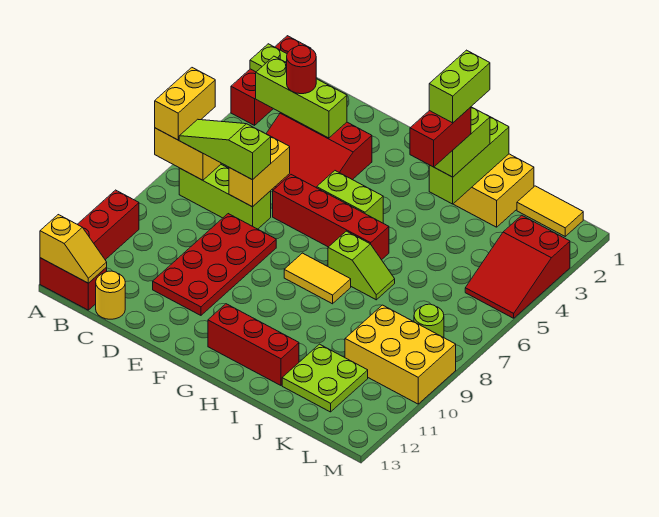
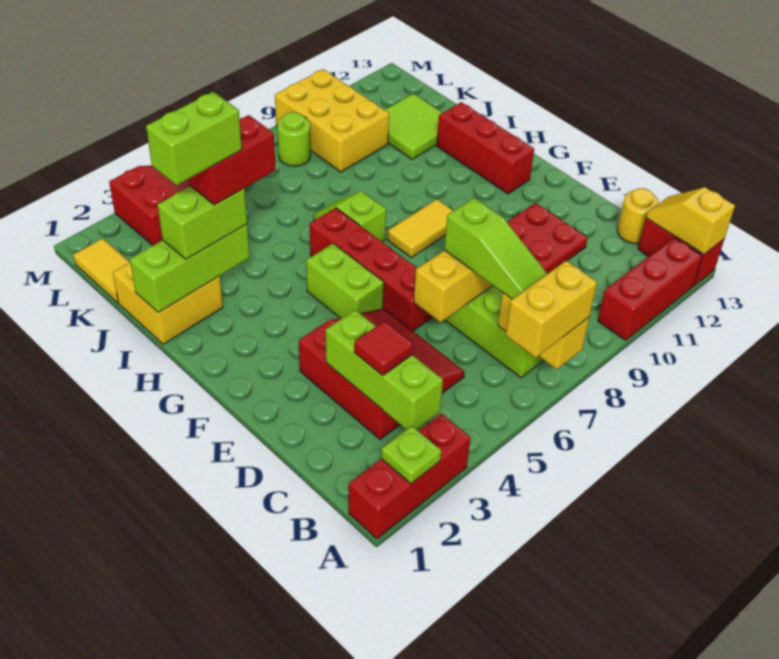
red 1x1 round brick [287,45,316,94] -> red 1x1 tile [354,321,413,376]
yellow 1x2 tile [284,253,351,304] -> yellow 1x2 tile turned to [387,199,453,258]
lime 2x2 plate [282,344,368,412] -> lime 2x2 tile [385,94,443,159]

